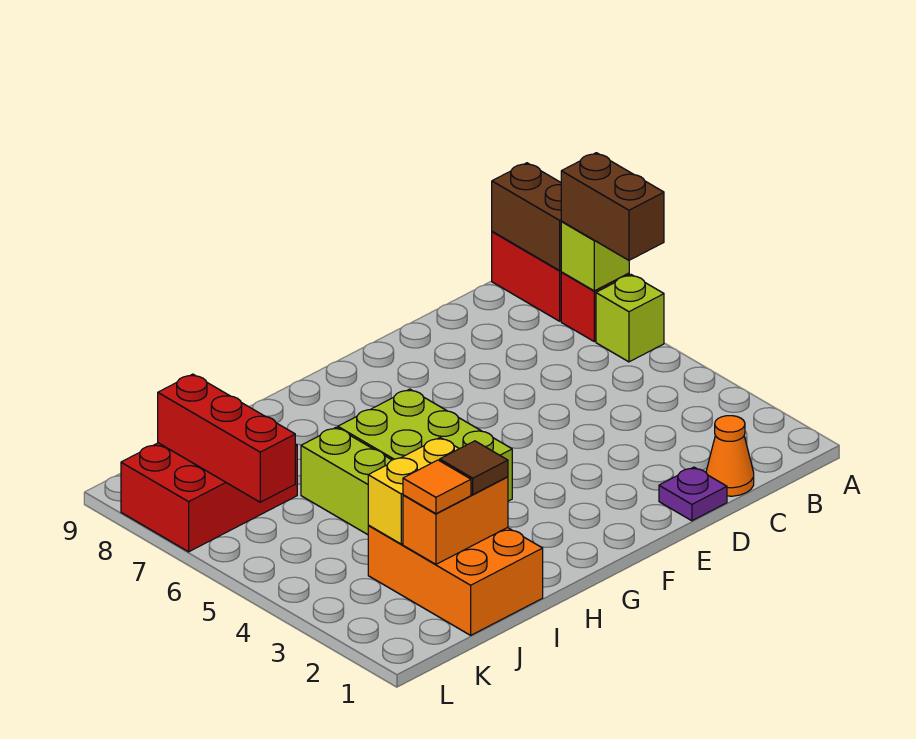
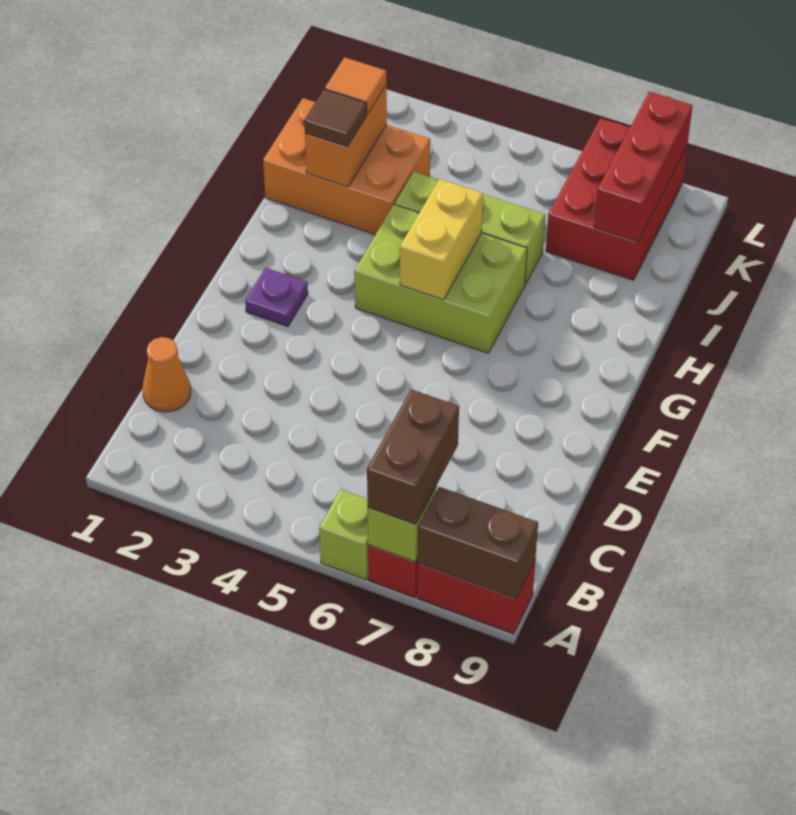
brown 1x2 brick [561,153,664,260] -> brown 1x2 brick turned to [367,389,459,524]
purple 1x1 plate [659,467,727,521] -> purple 1x1 plate moved to [245,268,308,327]
yellow 1x2 brick [368,438,459,544] -> yellow 1x2 brick moved to [400,179,483,300]
red 1x3 brick [158,374,295,502] -> red 1x3 brick turned to [594,92,693,242]

